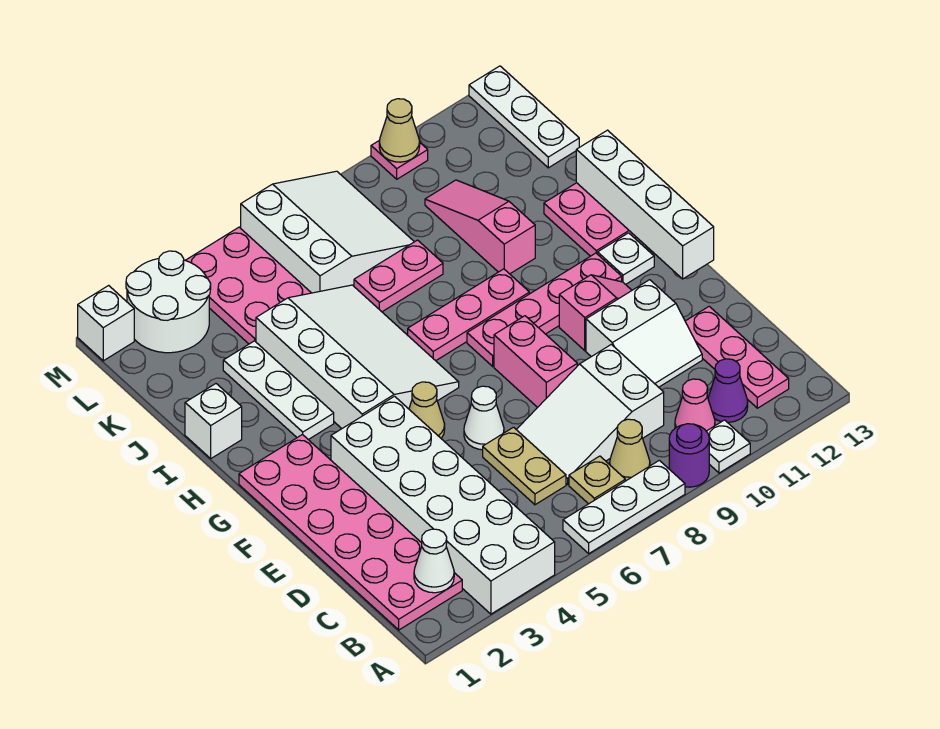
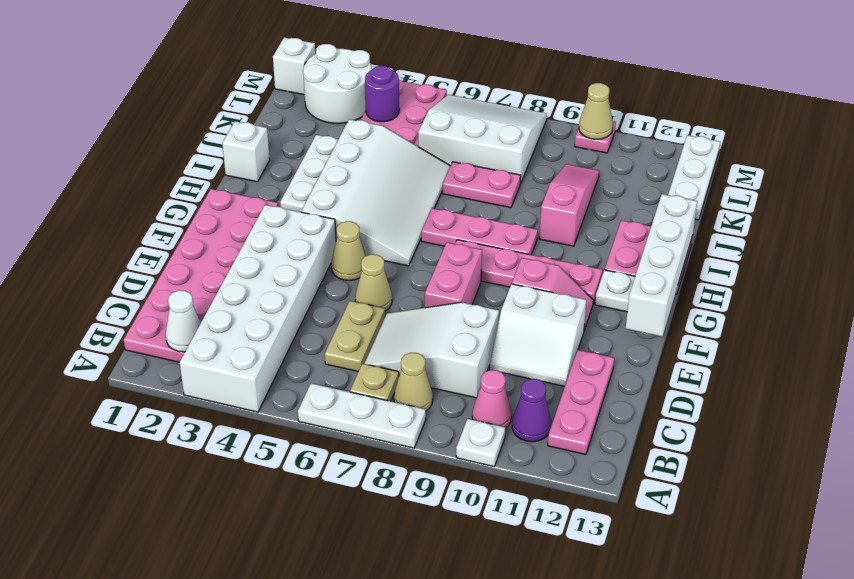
purple 1x1 round brick [669,424,709,487] -> purple 1x1 round brick moved to [365,66,399,122]
white 1x1 cone [464,386,504,450] -> tan 1x1 cone [355,254,392,311]
white 3x3 slope [241,171,414,293] -> white 3x3 slope turned to [418,95,547,184]

